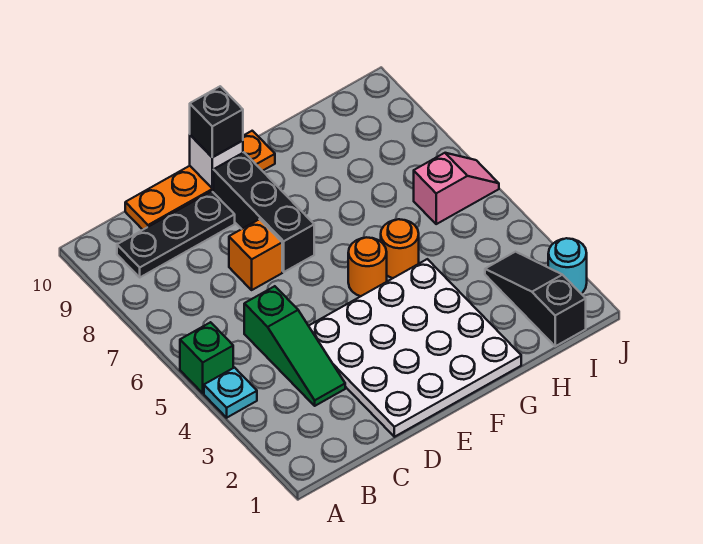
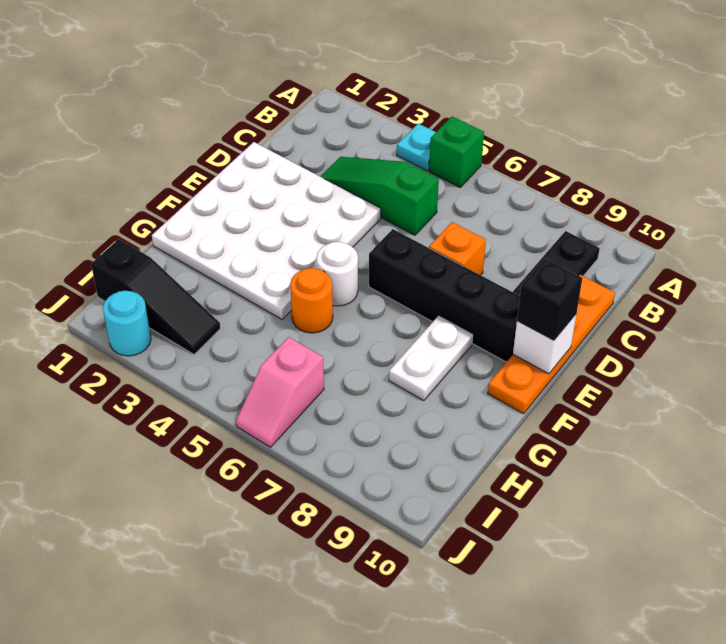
black 1x3 brick [213,152,314,272] -> black 1x4 brick [369,229,520,362]
orange 1x1 round brick [348,237,387,296] -> white 1x1 round brick [317,242,358,306]
none -> white 1x2 plate [389,316,473,401]

